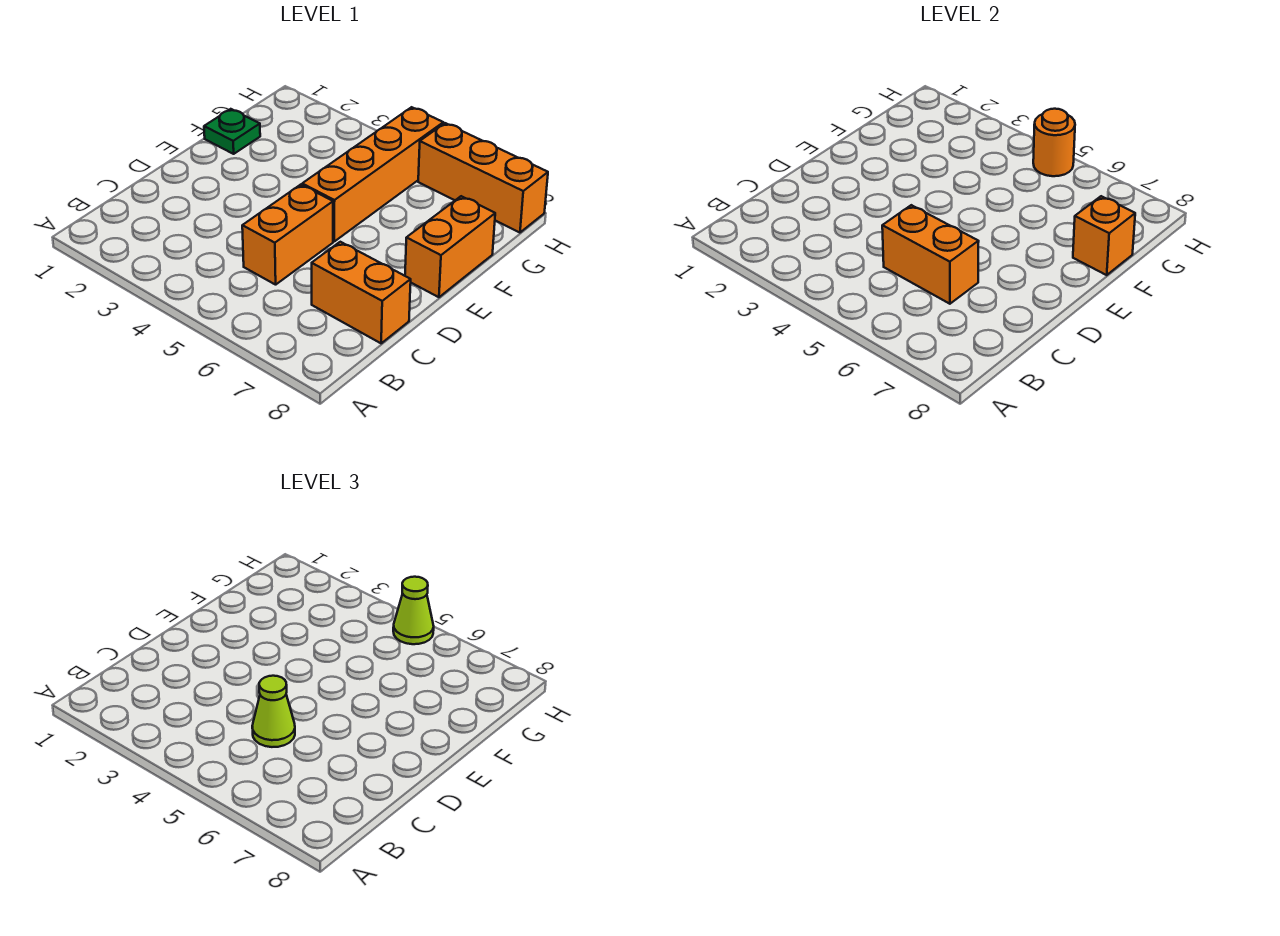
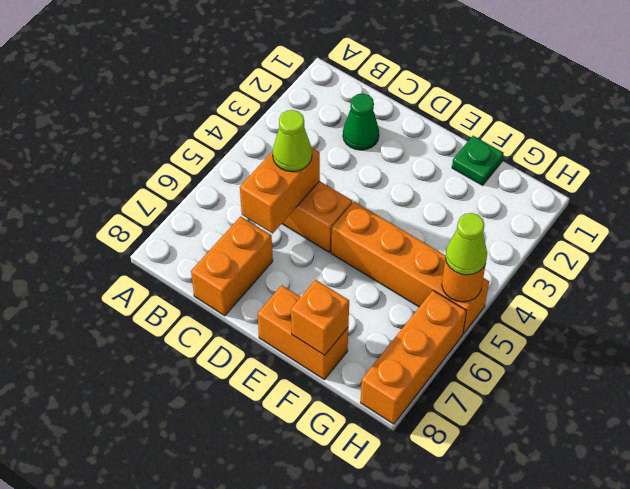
none -> green 1x1 cone [343,94,379,150]

